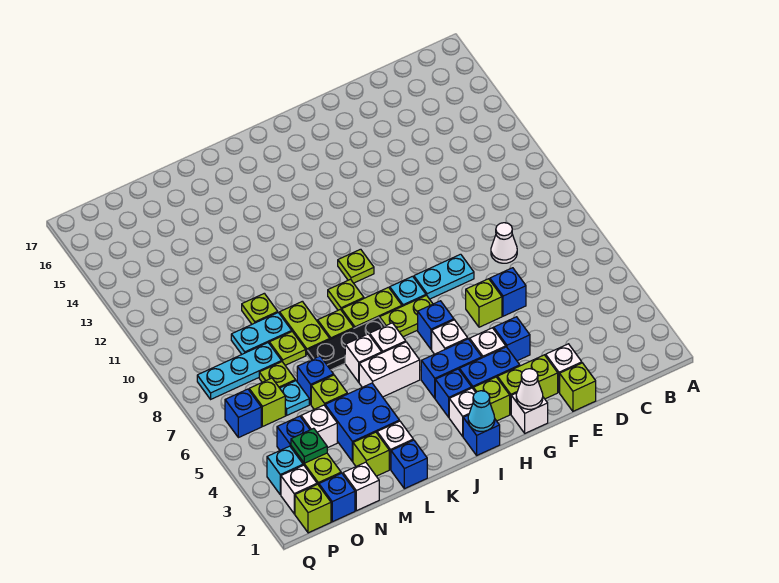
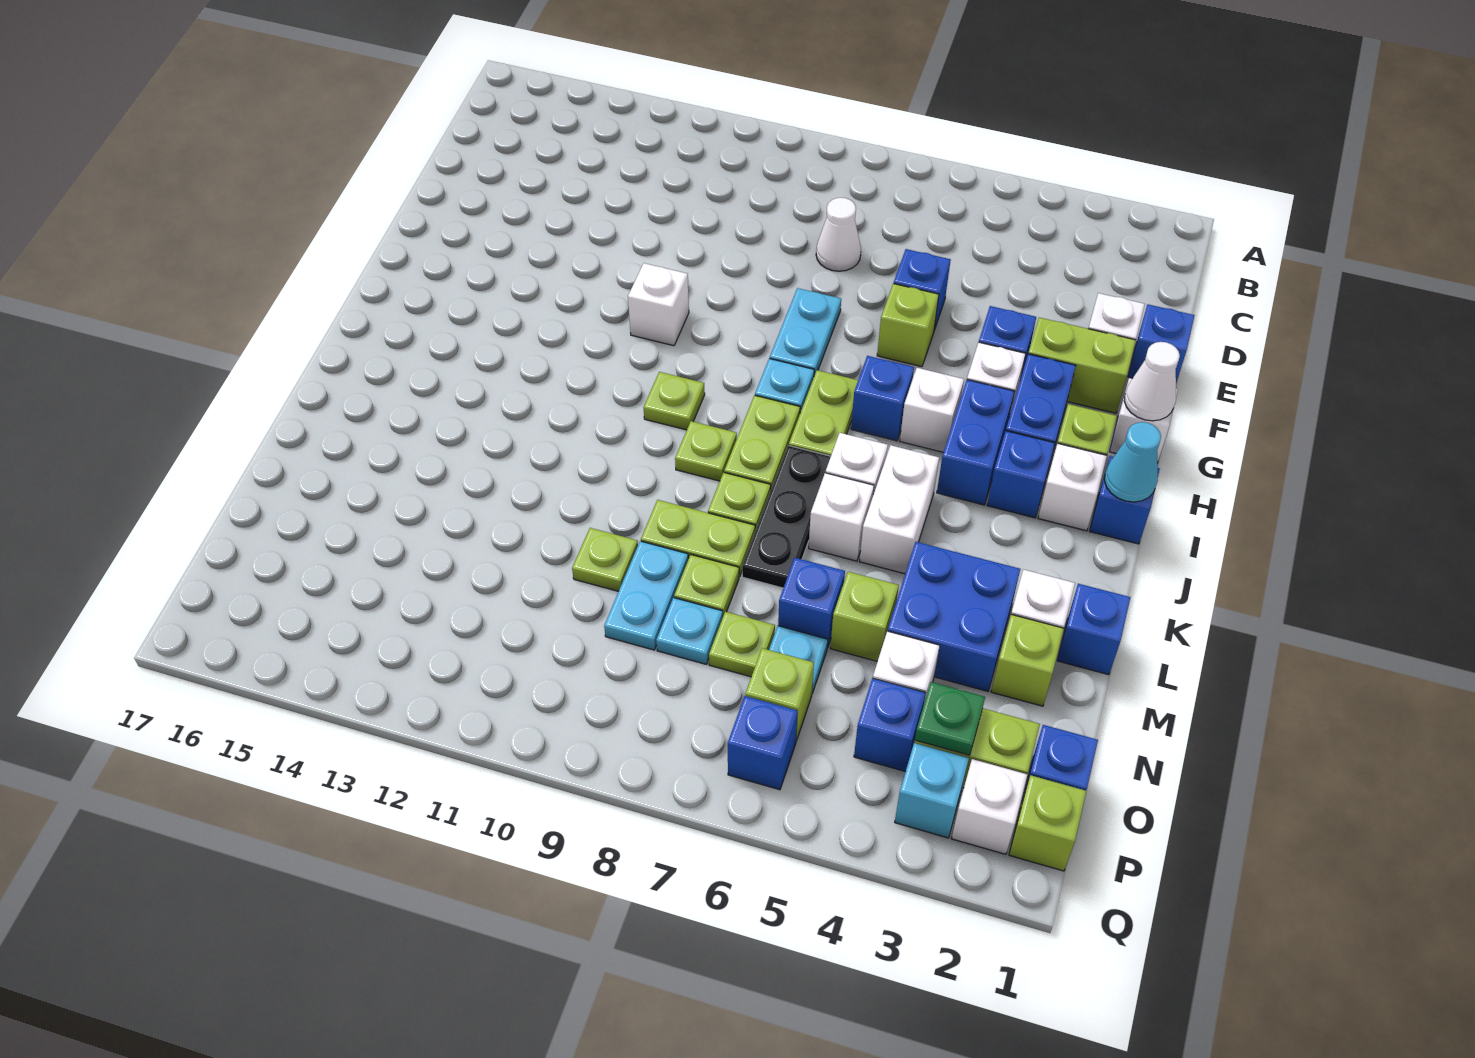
lime 1x1 brick [560,363,596,411] -> blue 1x1 brick [1128,304,1195,382]
lime 1x2 brick [498,355,558,414] -> lime 1x2 brick turned to [1028,317,1136,413]
white 1x1 brick [343,462,379,511] -> white 1x1 brick moved to [628,263,689,346]
cyan 1x3 plate [197,343,282,399] -> cyan 1x1 plate [656,598,723,664]

